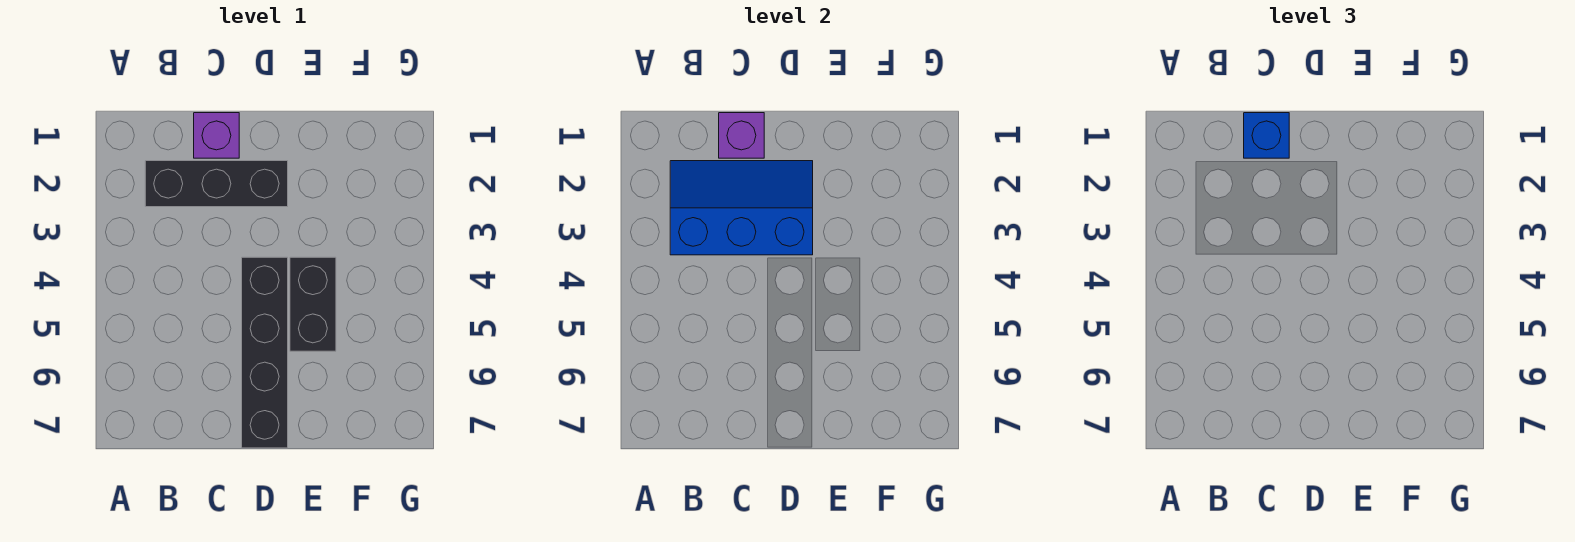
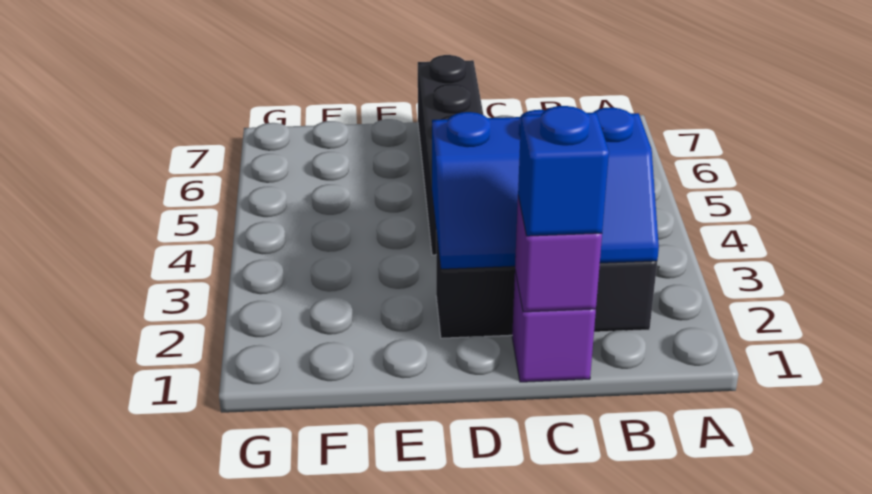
black 1x2 brick [290,257,336,351] -> none

